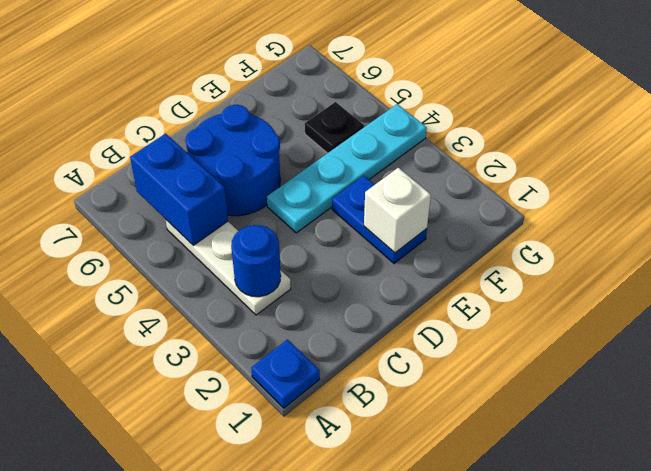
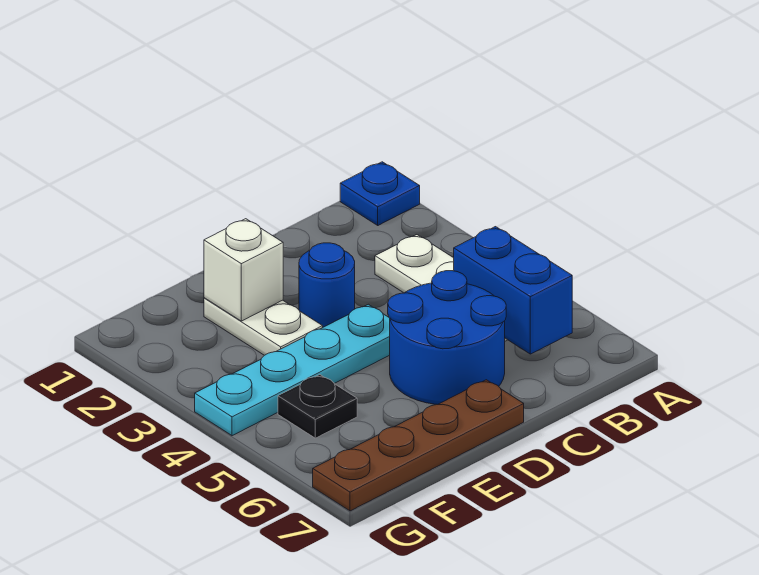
blue 1x1 round brick [231,225,281,297] -> blue 1x1 round brick moved to [299,243,355,327]
none -> brown 1x4 plate [313,380,524,511]
blue 1x2 plate [332,176,427,264] -> white 1x2 plate [204,298,323,355]

